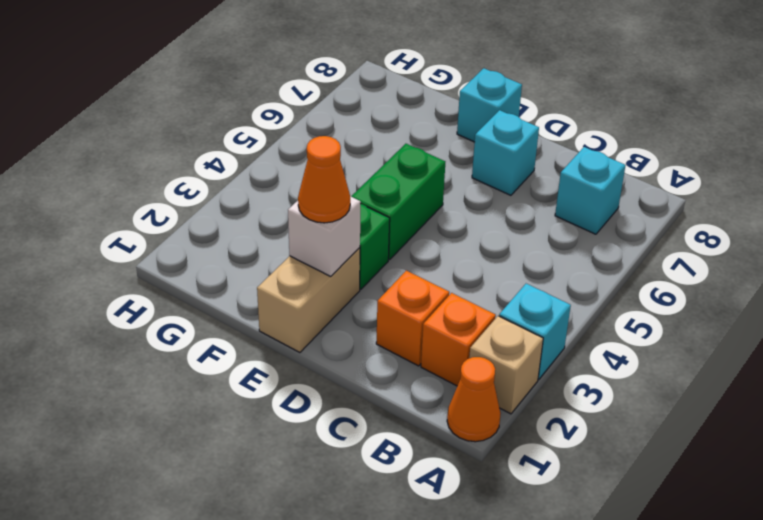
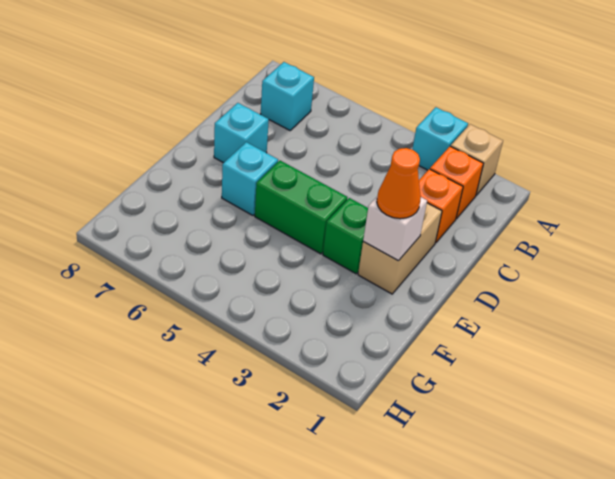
orange 1x1 cone [447,357,501,442] -> none
tan 1x2 brick [257,248,360,353] -> tan 1x2 brick turned to [358,203,442,294]
cyan 1x1 brick [457,68,522,142] -> cyan 1x1 brick moved to [222,142,278,215]

